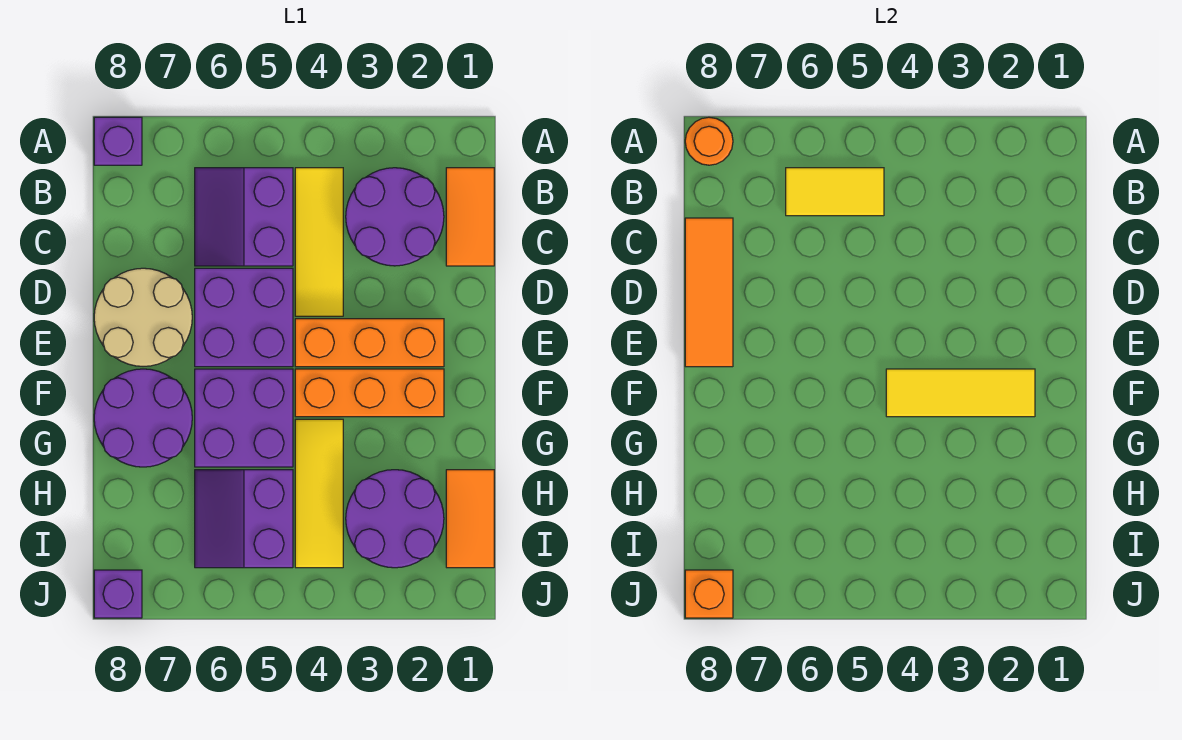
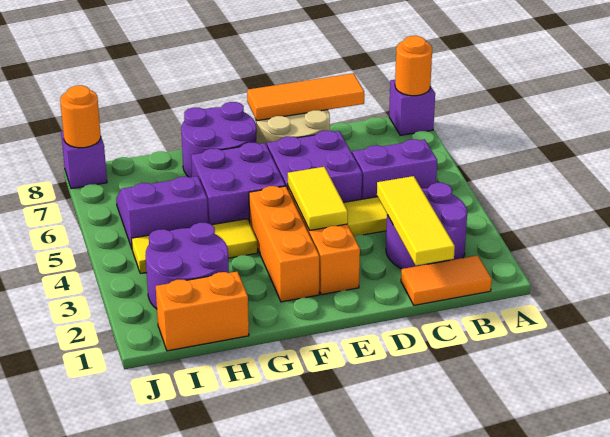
yellow 1x2 tile [786,168,884,216] -> yellow 1x2 tile moved to [288,167,348,230]
yellow 1x3 tile [886,369,1035,417] -> yellow 1x3 tile moved to [377,176,455,266]
orange 1x2 tile [446,470,494,568] -> orange 1x2 brick [156,272,249,351]
orange 1x1 brick [685,570,733,618] -> orange 1x1 round brick [60,85,101,148]

